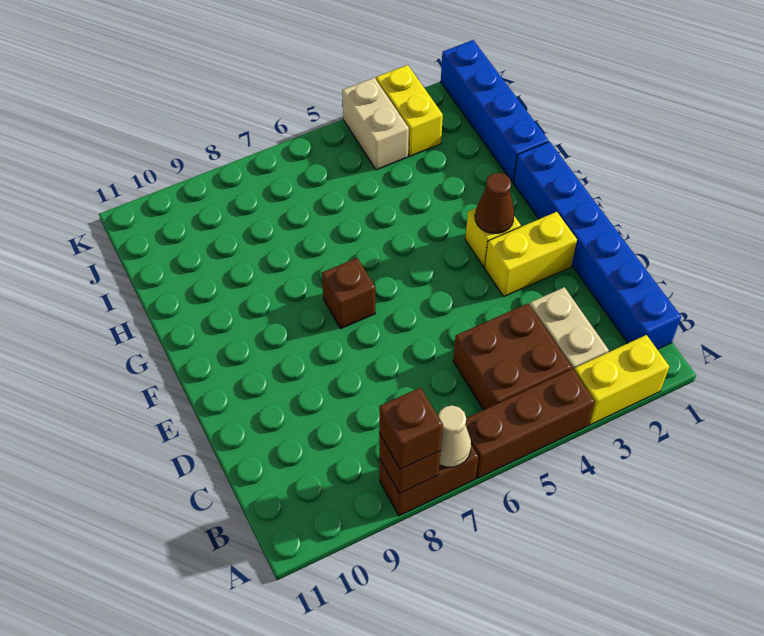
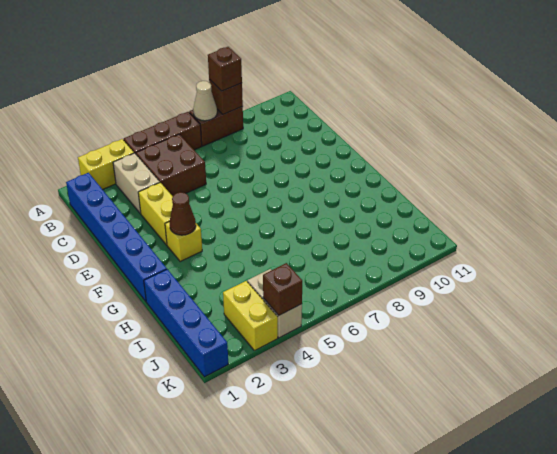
yellow 1x2 brick [485,212,577,296] -> yellow 1x2 brick turned to [138,183,173,245]
brown 1x1 brick [322,258,375,328] -> brown 1x1 brick moved to [263,263,302,315]

